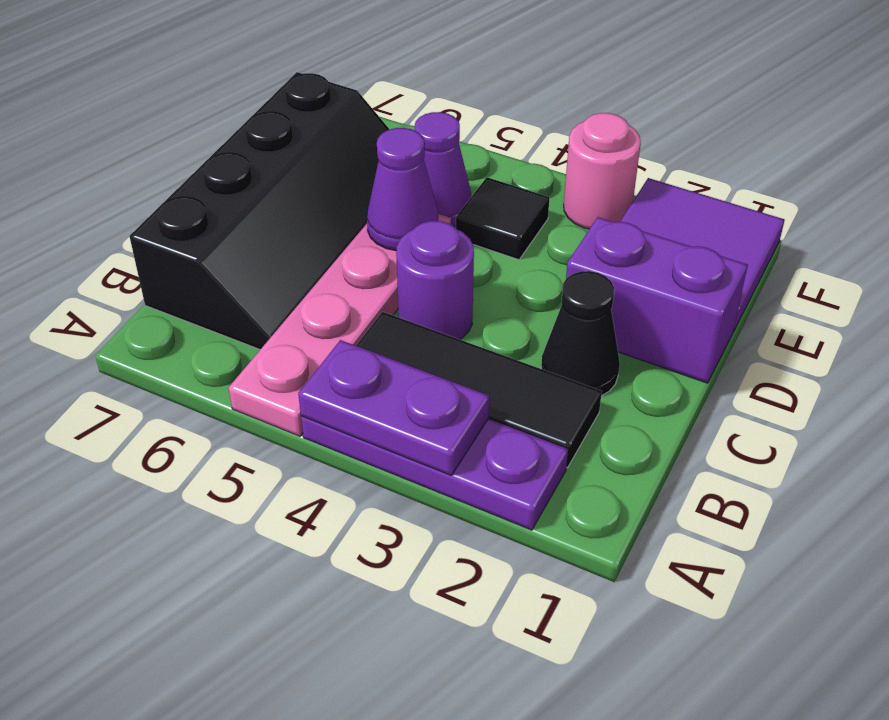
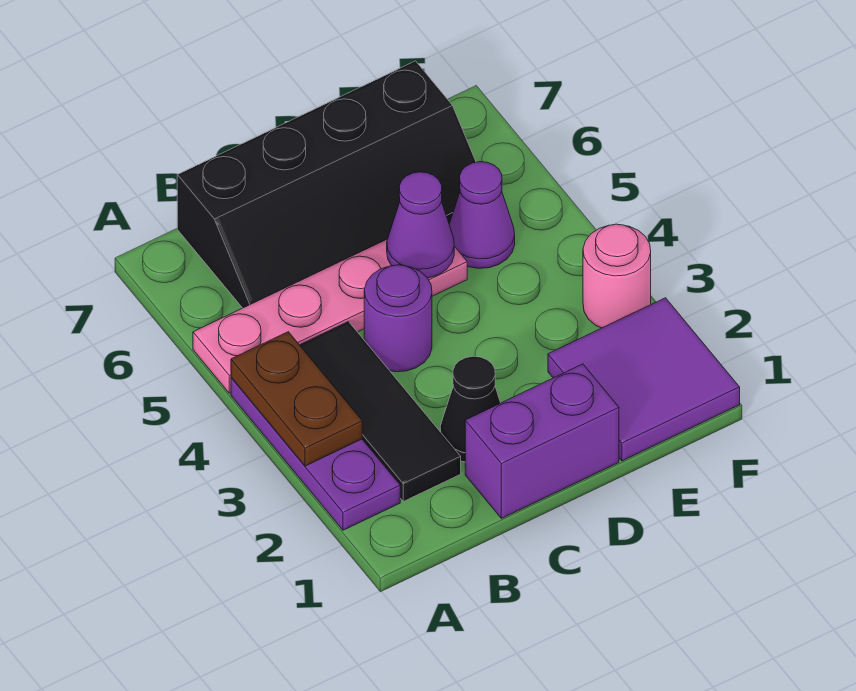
purple 1x2 plate [298,340,489,476] -> brown 1x2 plate [231,332,362,466]
purple 1x2 brick [566,217,748,383] -> purple 1x2 brick turned to [465,364,619,518]
black 1x1 tile [456,177,550,260] -> none

